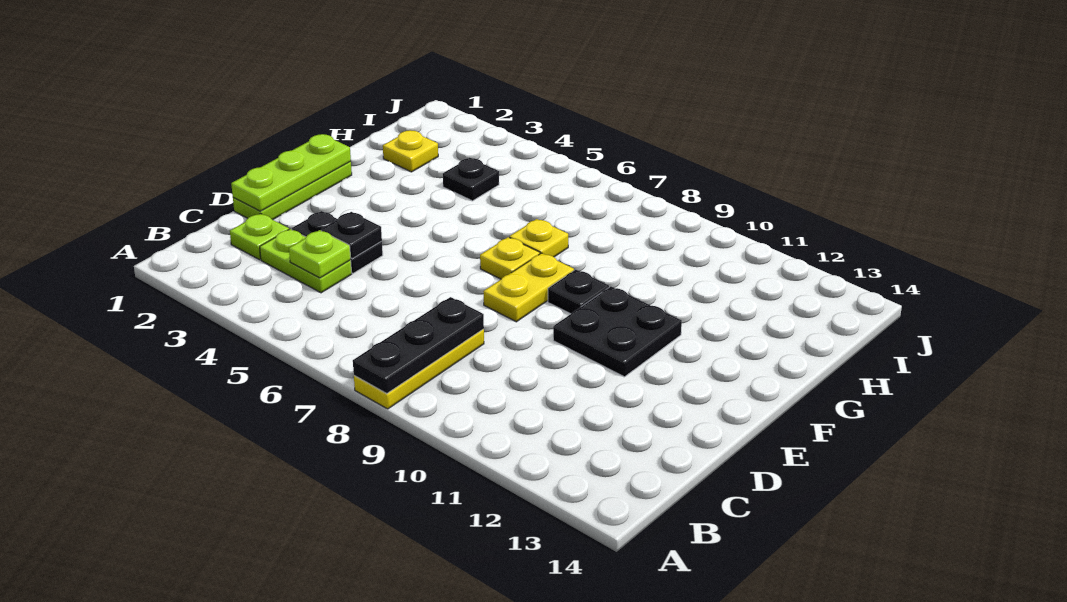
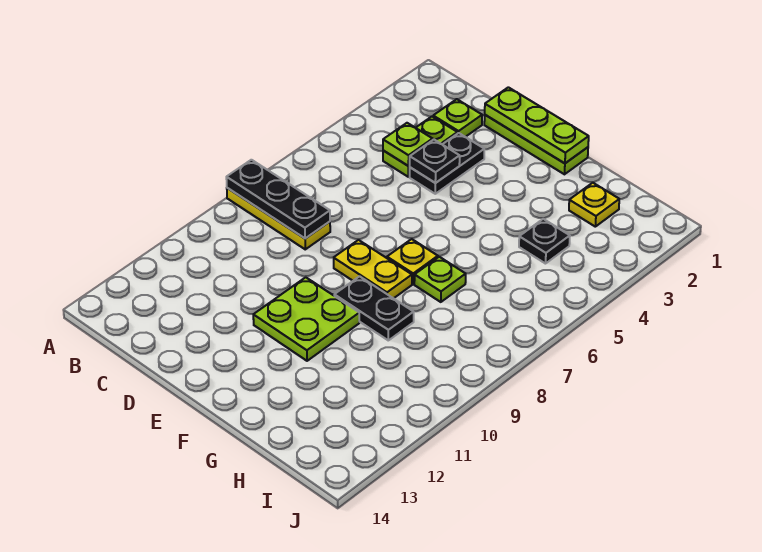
black 2x2 plate [553,286,682,377] -> lime 2x2 plate [253,277,359,361]
black 1x1 plate [548,270,609,314] -> black 1x2 plate [334,276,414,340]
yellow 1x1 plate [509,219,568,257] -> lime 1x1 plate [414,257,466,302]

